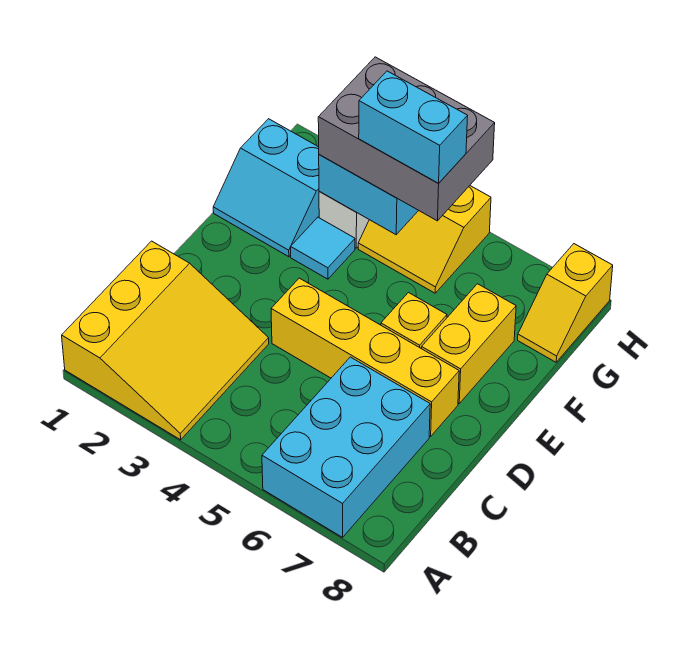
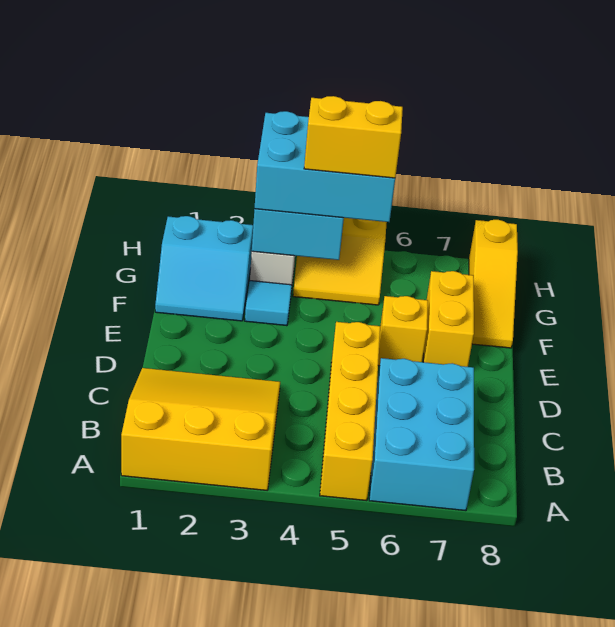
yellow 3x3 slope [62,241,269,440] -> yellow 3x3 slope turned to [121,368,280,490]
yellow 1x4 brick [271,278,459,436] -> yellow 1x4 brick turned to [320,322,380,501]
grey 2x3 brick [318,57,495,221] -> cyan 2x3 brick [255,111,395,222]
cyan 1x2 brick [359,71,468,183] -> yellow 1x2 brick [304,96,403,178]
yellow 1x2 slope [518,244,613,362] -> yellow 1x3 slope [469,220,518,348]

